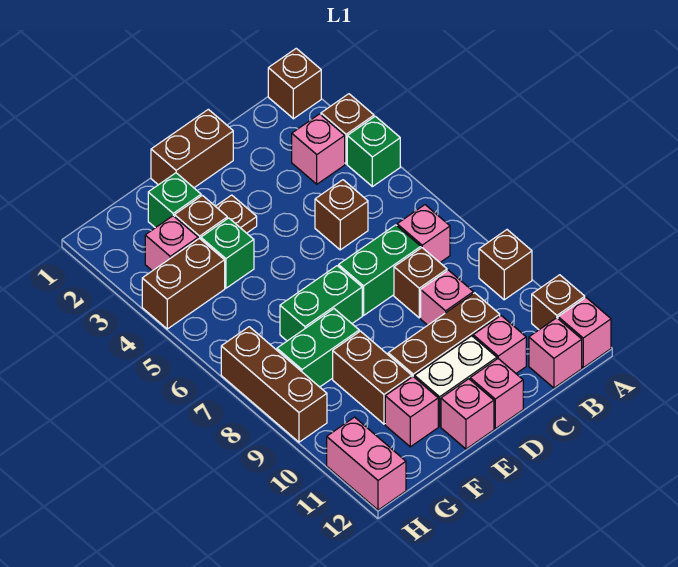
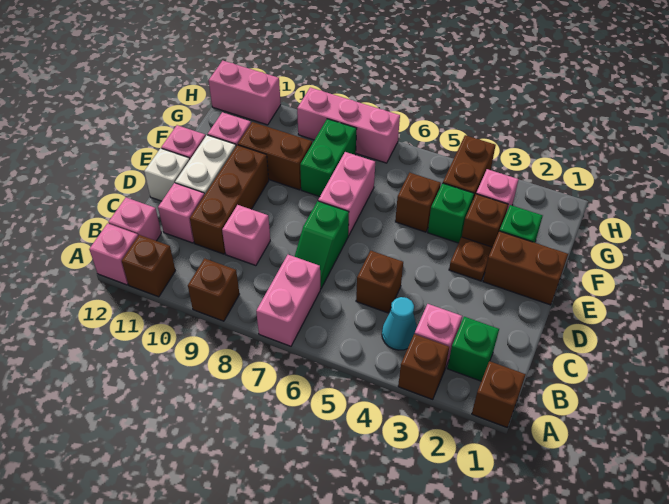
green 1x1 brick [347,116,400,187] -> green 1x1 brick moved to [447,317,499,381]
none -> cyan 1x1 cone [382,297,417,350]
pink 1x1 brick [397,205,450,262] -> pink 1x2 brick [256,255,320,346]
green 1x2 brick [339,225,421,315] -> green 1x2 slope [295,201,349,289]
brown 1x1 brick [394,248,447,318] -> brown 1x1 brick moved to [395,173,441,232]
brown 1x2 brick [151,109,233,188] -> brown 1x2 brick turned to [483,231,568,305]
pink 1x1 brick [470,359,523,429] -> white 1x1 brick [144,148,190,201]
green 1x2 brick [280,266,362,341] -> pink 1x2 brick [318,152,375,236]
brown 1x3 brick [221,327,327,442] -> pink 1x3 brick [297,87,400,163]

